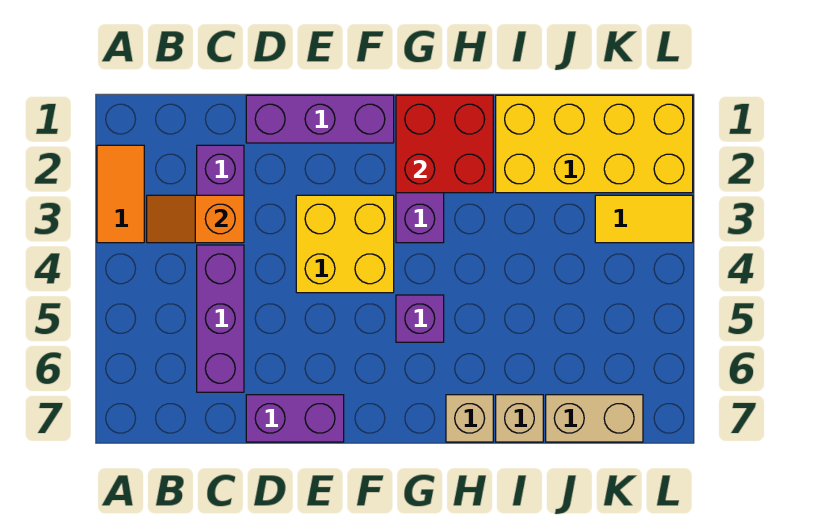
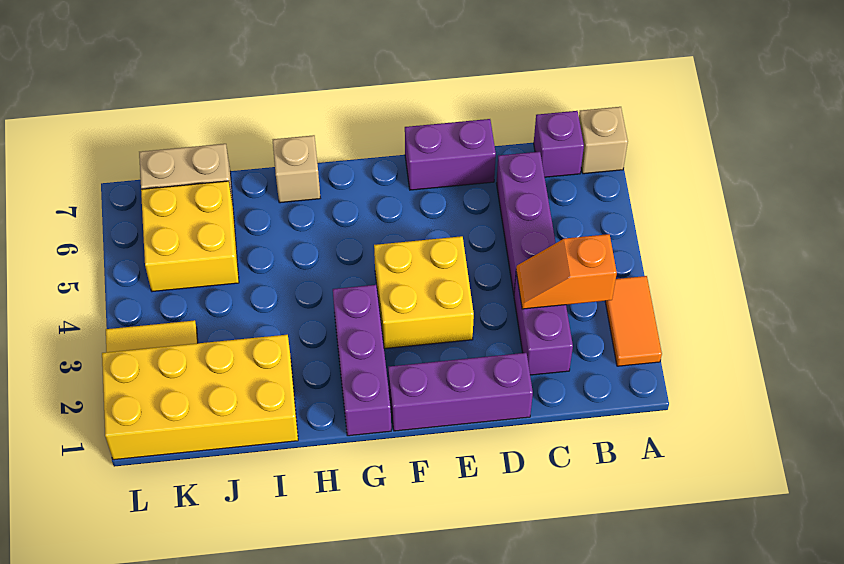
orange 1x2 slope [147,195,244,243] -> orange 1x2 slope turned to [516,234,617,309]
red 2x2 brick [396,95,493,193] -> none
purple 1x1 brick [396,295,444,342] -> purple 1x1 brick moved to [534,111,584,177]
tan 1x1 brick [496,395,543,442] -> tan 1x1 brick moved to [579,107,628,174]
none -> yellow 2x2 brick [141,181,239,292]

